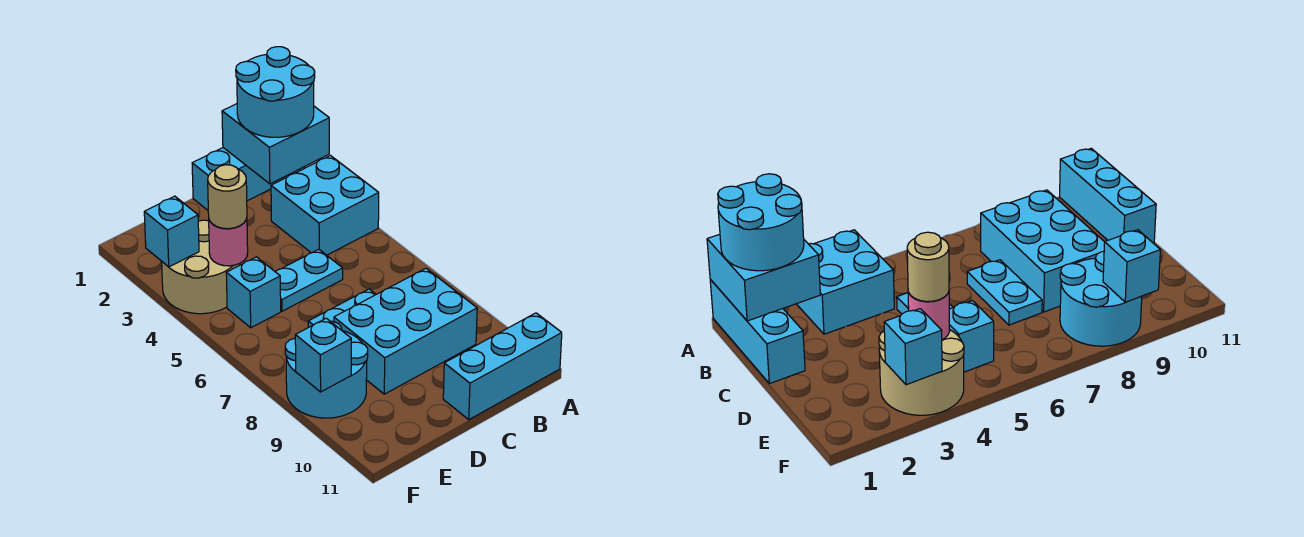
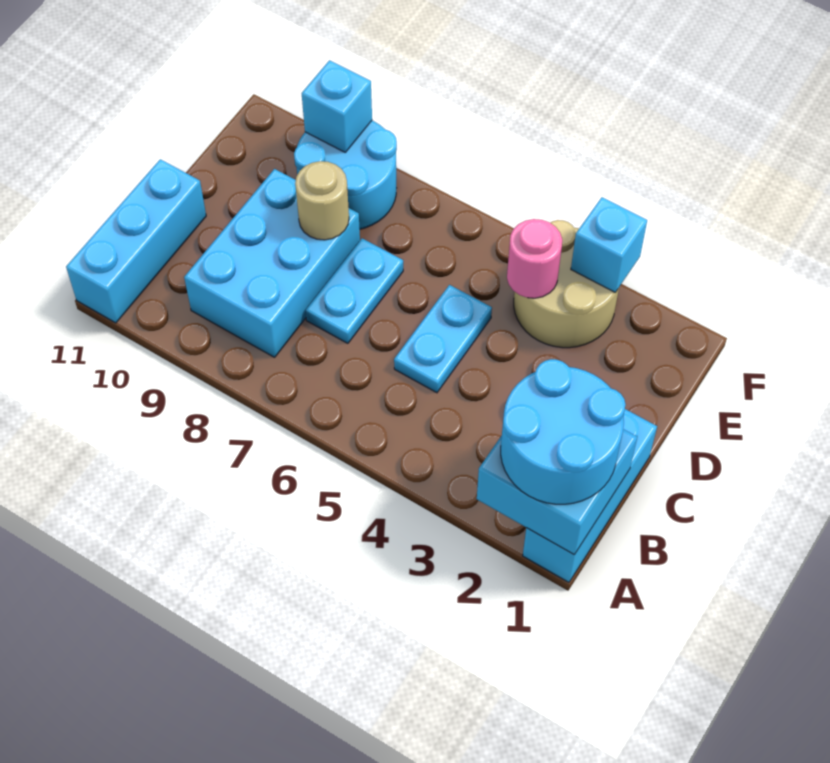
cyan 2x2 brick [271,156,379,255] -> none
tan 1x1 round brick [208,165,247,229] -> tan 1x1 round brick moved to [295,161,349,240]
cyan 1x1 brick [226,257,281,328] -> none

